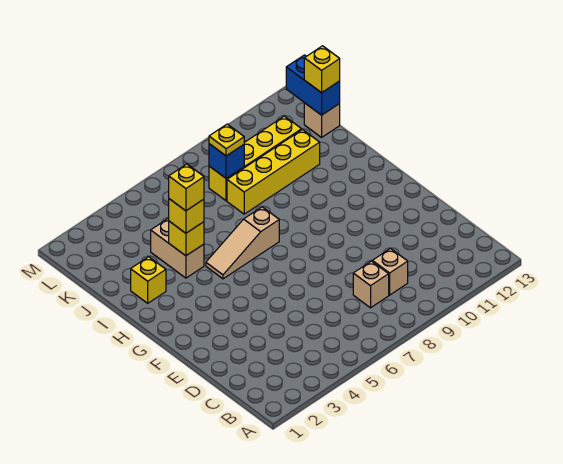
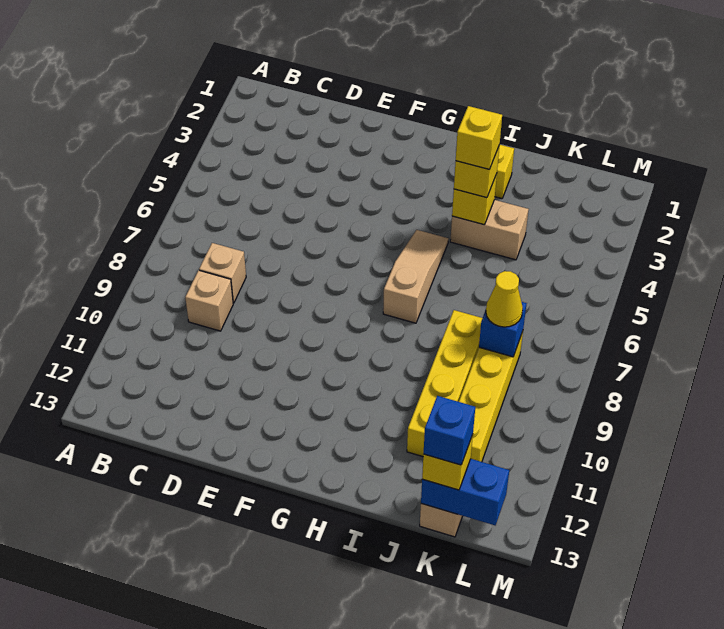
yellow 1x1 plate [209,124,244,156] -> yellow 1x1 cone [486,271,523,327]
none -> blue 1x1 brick [424,396,475,465]

